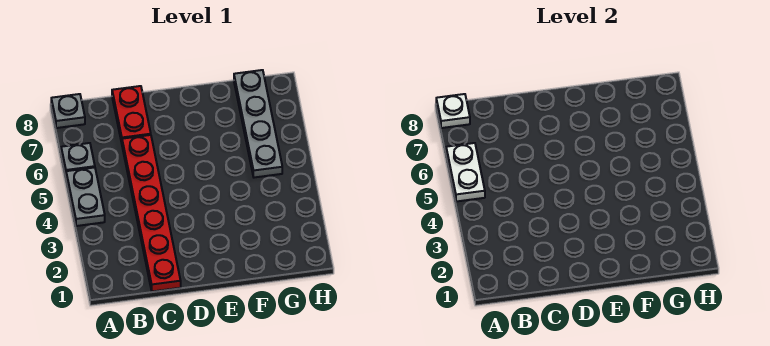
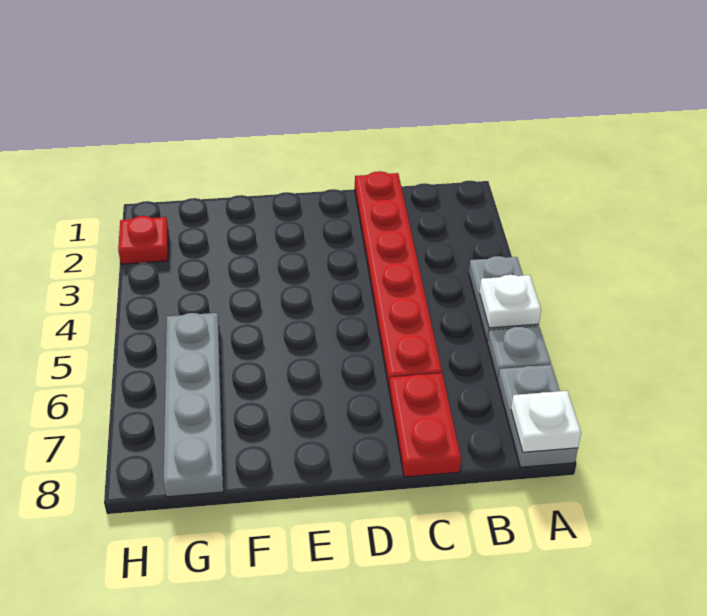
white 1x2 plate [446,143,485,202] -> white 1x1 plate [480,275,541,328]
grey 1x1 plate [51,94,85,128] -> grey 1x2 plate [498,365,578,467]
none -> red 1x1 plate [118,216,169,264]

